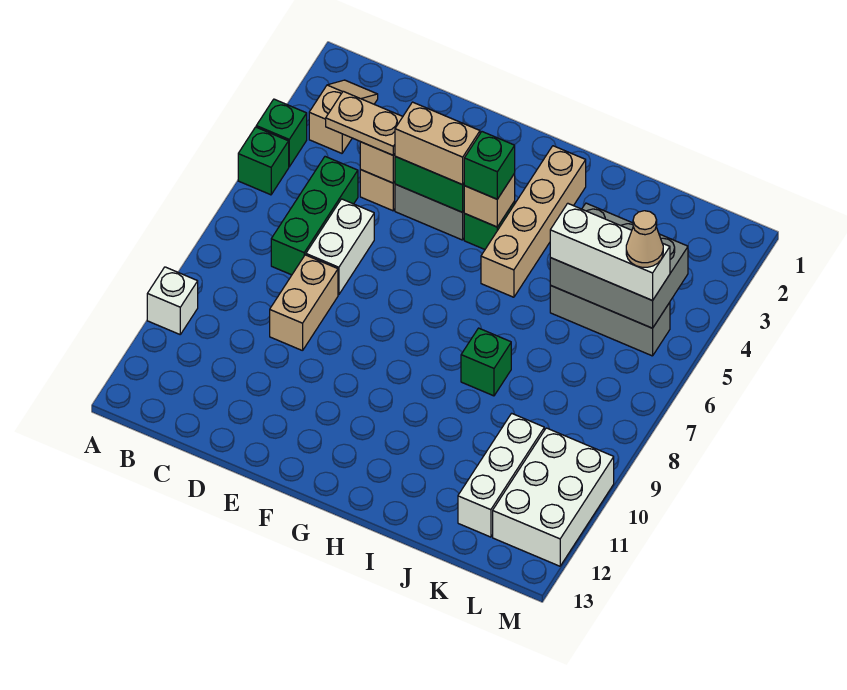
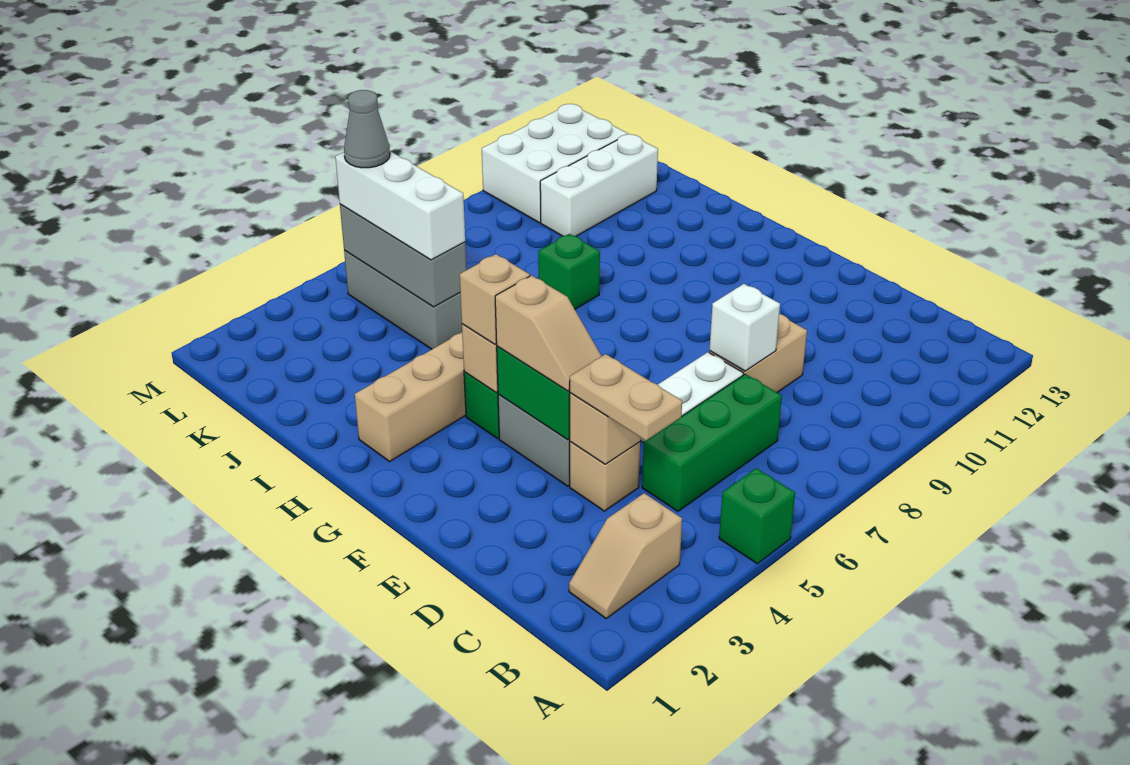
green 1x1 brick [256,99,307,167] -> none
white 1x1 brick [147,267,198,334] -> white 1x1 brick moved to [710,284,780,371]
tan 1x2 brick [395,102,480,185] -> tan 1x2 slope [495,275,601,391]
green 1x1 brick [464,132,515,199] -> tan 1x1 brick [460,254,530,344]
grey 2x3 brick [550,203,688,328] -> grey 1x3 brick [340,204,467,307]
tan 1x1 cone [626,211,663,267] -> grey 1x1 cone [344,90,390,168]

